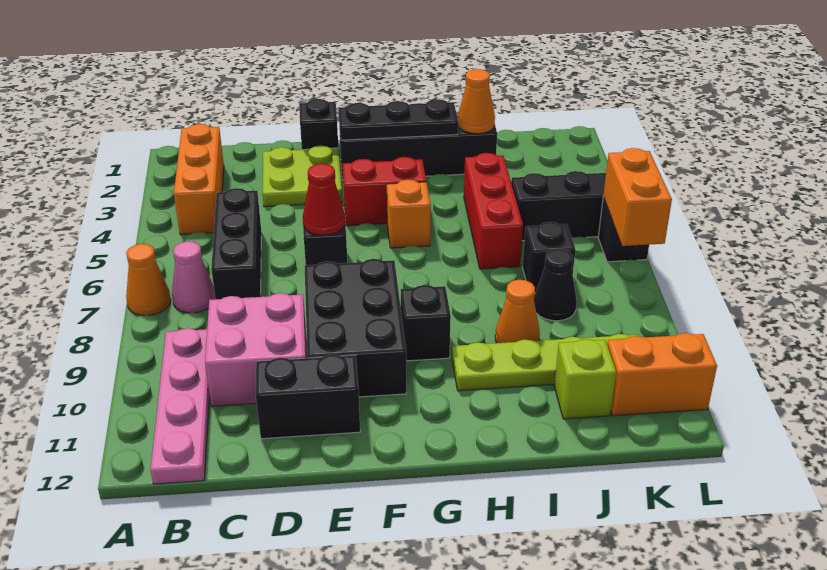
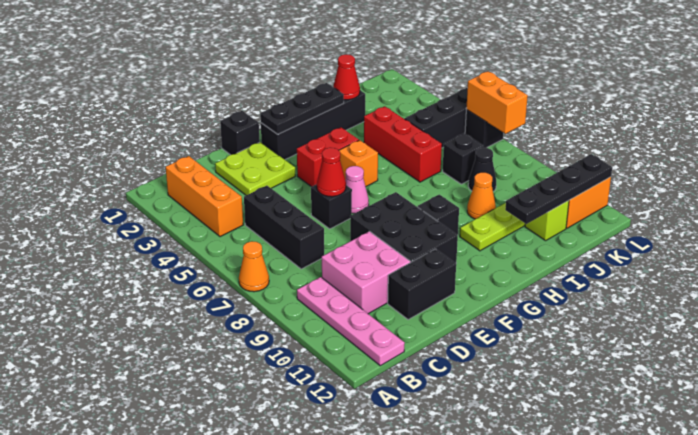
pink 1x1 cone [172,241,215,313] -> pink 1x1 cone moved to [345,166,369,213]
orange 1x1 cone [458,69,495,134] -> red 1x1 cone [333,54,360,100]
none -> black 1x4 plate [505,154,612,224]

